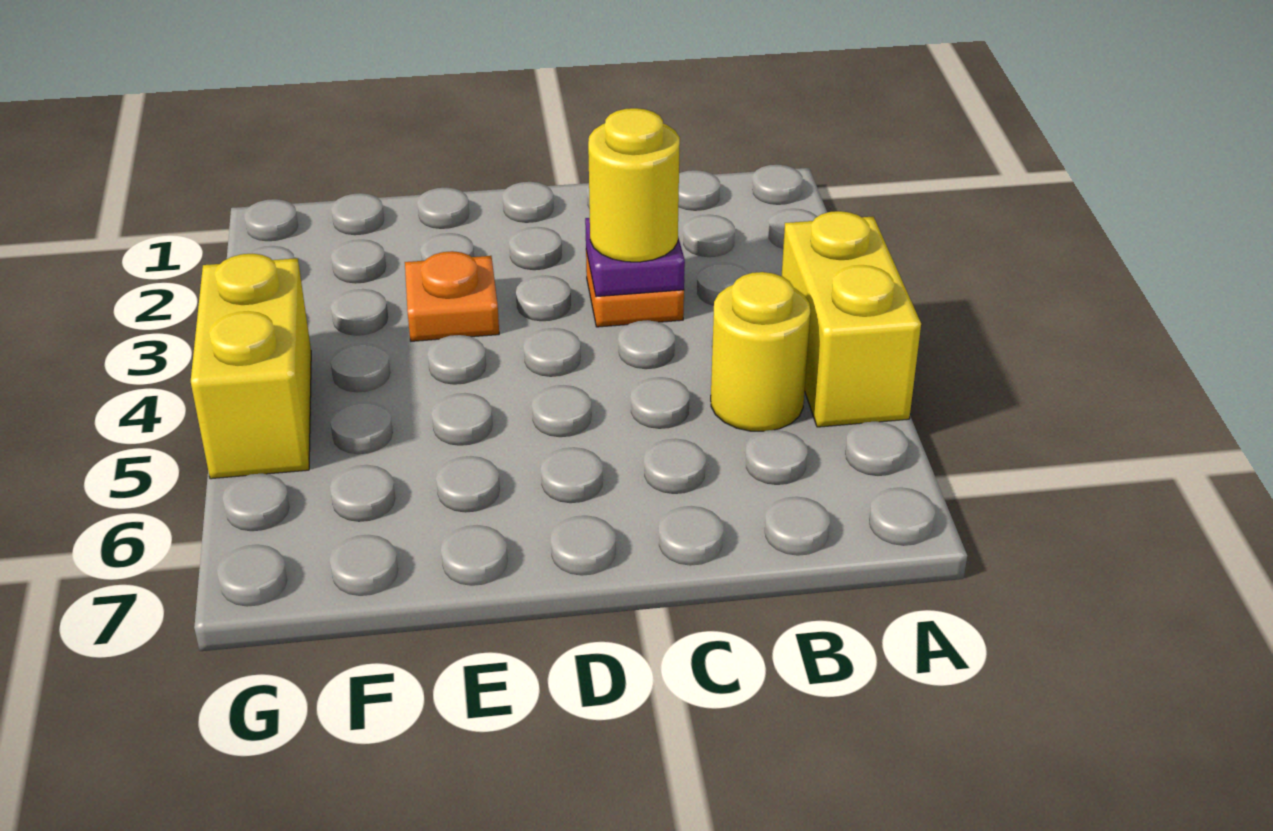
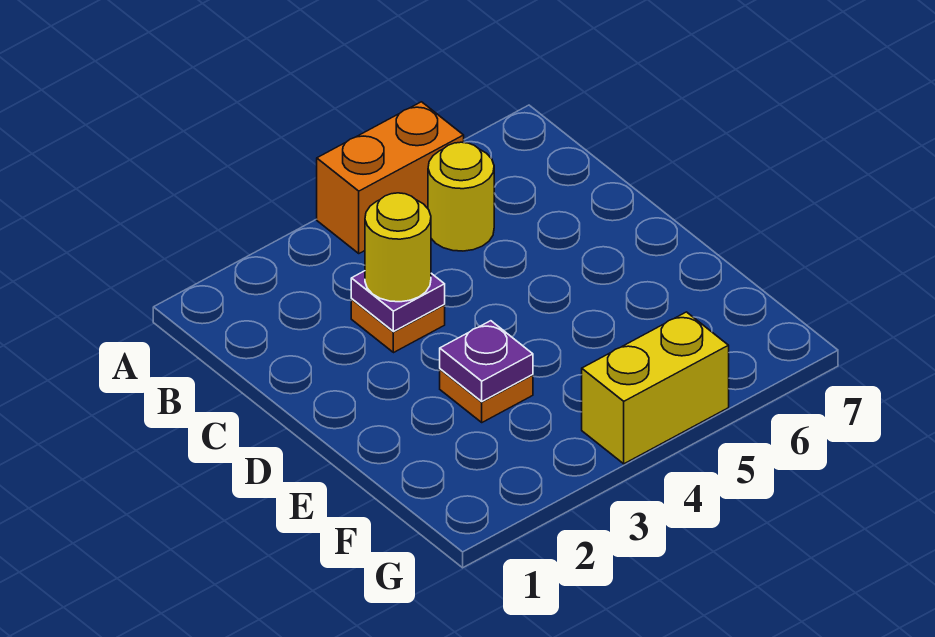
yellow 1x2 brick [782,211,921,427] -> orange 1x2 brick [317,102,464,253]
none -> purple 1x1 plate [440,321,533,401]

